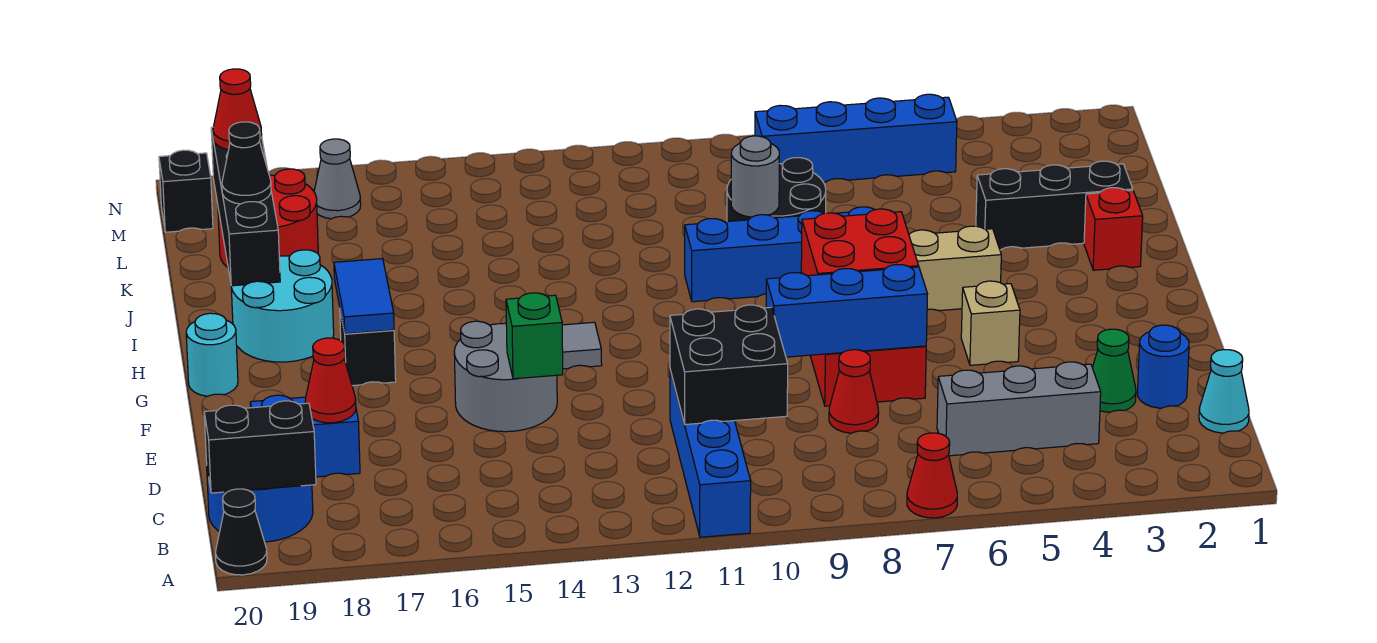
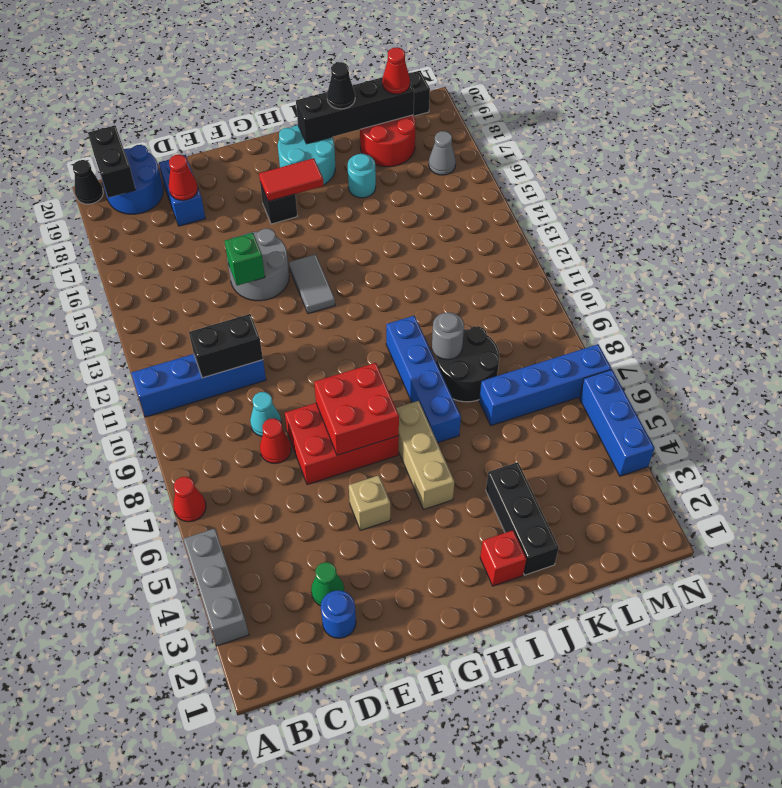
cyan 1x1 cone [1199,350,1249,433] -> cyan 1x1 cone moved to [250,392,281,436]
grey 1x3 brick [937,362,1101,456] -> grey 1x3 brick moved to [183,528,249,646]
black 2x2 brick [670,305,788,425] -> black 1x2 brick [189,314,263,378]
blue 1x3 brick [766,265,928,357] -> blue 1x3 brick moved to [579,370,655,476]
blue 1x2 tile [334,259,394,334] -> red 1x2 tile [259,158,324,201]
cyan 1x1 round brick [186,313,238,396] -> cyan 1x1 round brick moved to [348,154,376,198]
blue 1x4 brick [755,94,957,182] -> blue 1x4 brick turned to [479,344,611,425]

